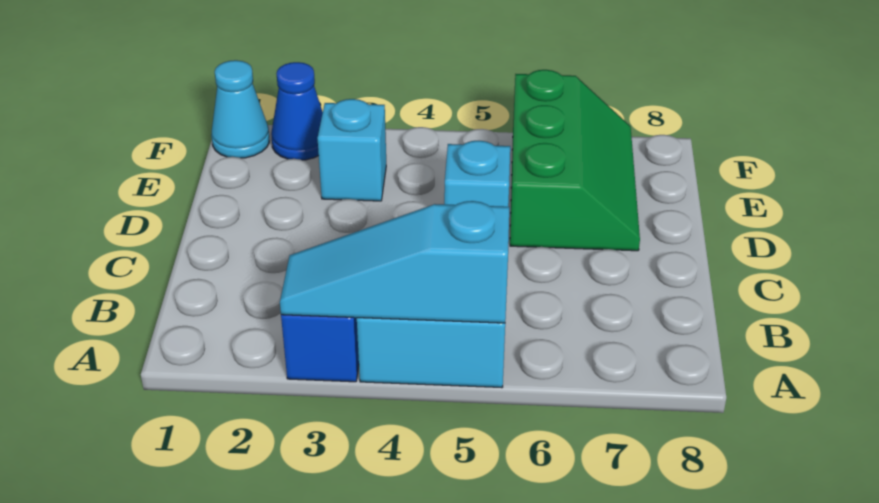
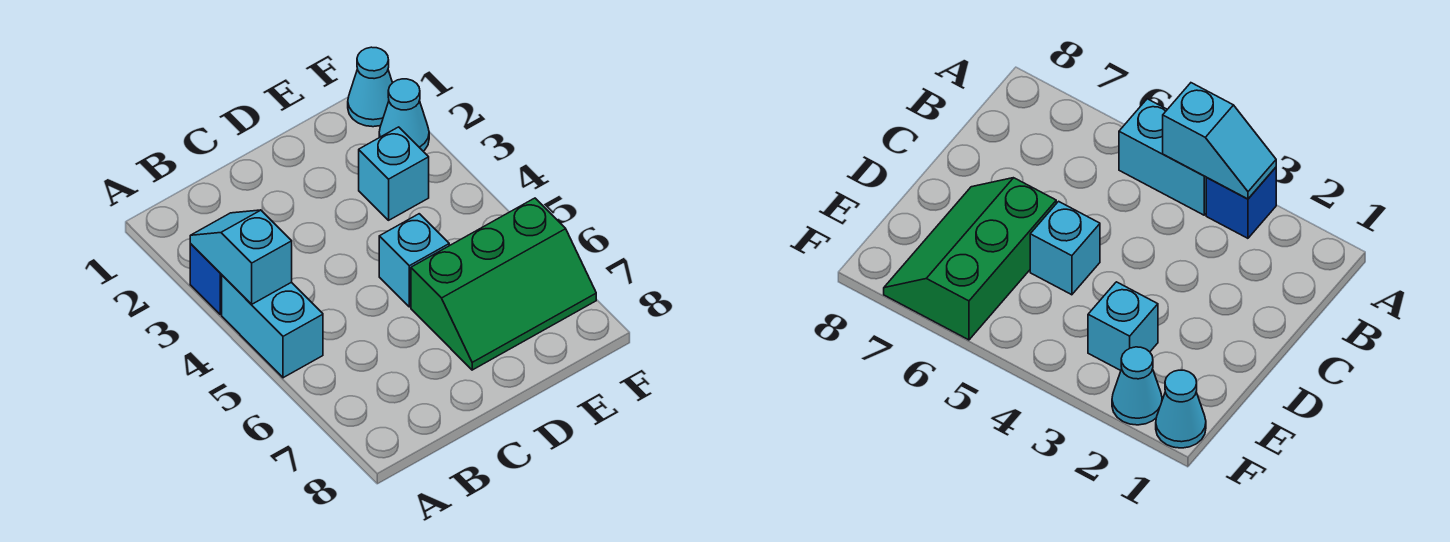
cyan 1x3 slope [280,201,509,323] -> cyan 1x2 slope [190,210,292,304]
blue 1x1 cone [271,62,323,160] -> cyan 1x1 cone [379,79,429,151]

